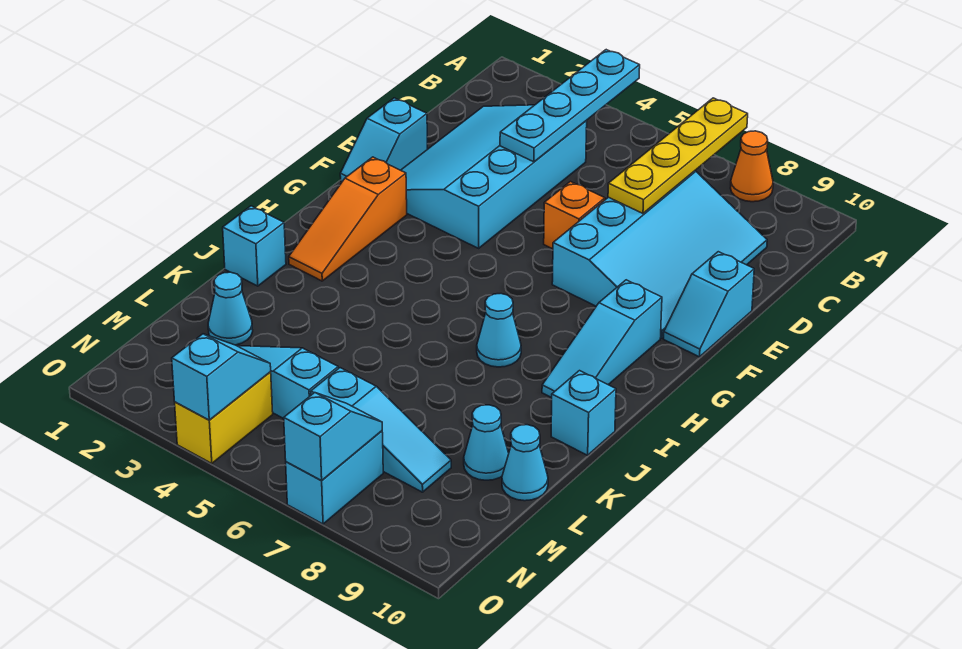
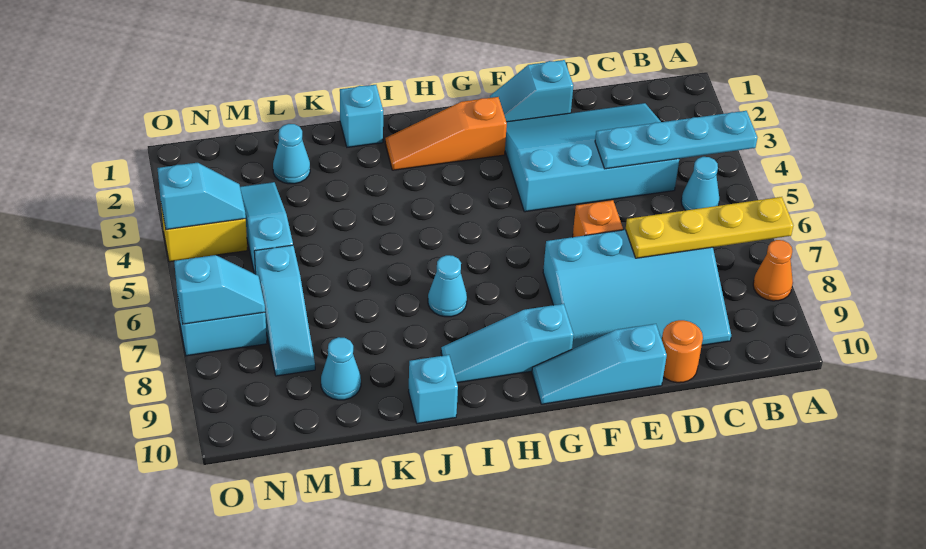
none -> orange 1x1 round brick [662,320,703,383]
cyan 1x2 slope [664,252,754,357] -> cyan 1x3 slope [532,324,667,404]
cyan 1x1 cone [502,425,548,501] -> cyan 1x1 cone moved to [681,157,720,210]

